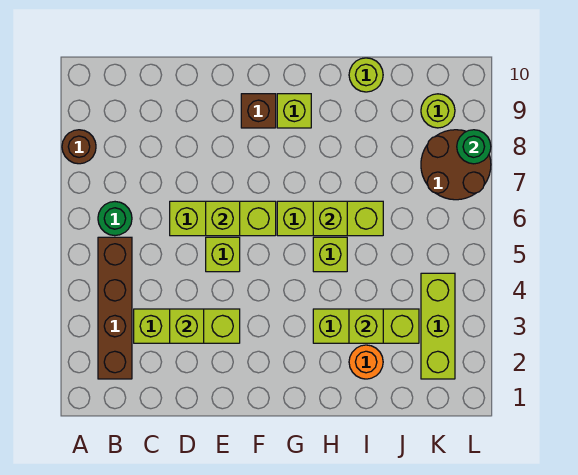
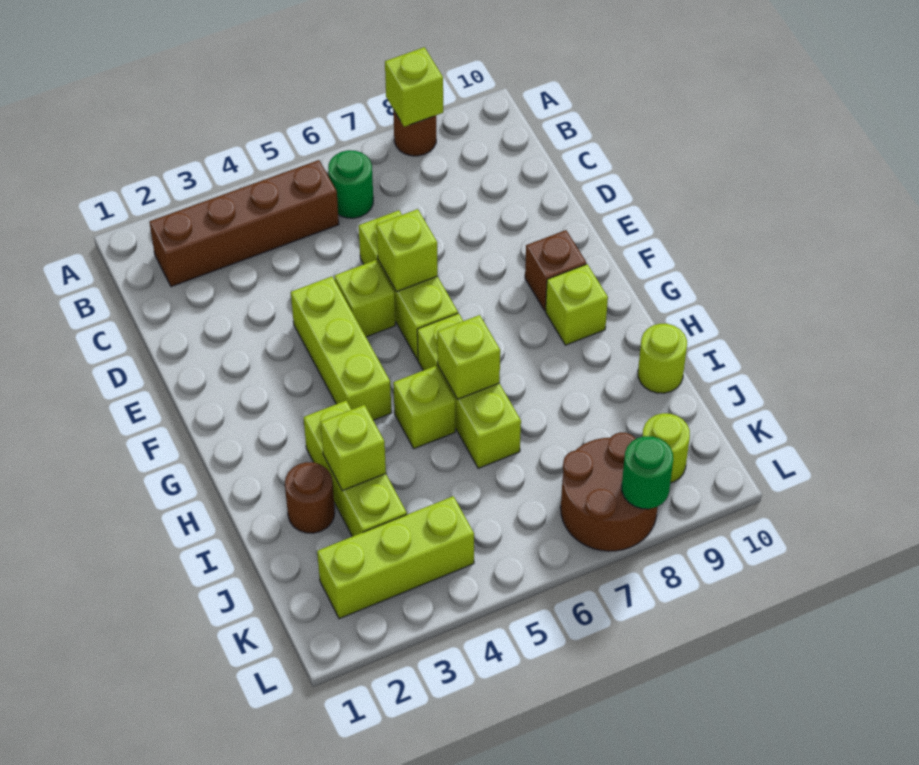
lime 1x3 brick [134,309,240,343] -> lime 1x3 brick moved to [291,277,391,420]
lime 1x1 brick [170,309,204,343] -> lime 1x1 brick moved to [385,47,443,127]
orange 1x1 round brick [349,345,383,379] -> brown 1x1 round brick [285,462,335,533]

